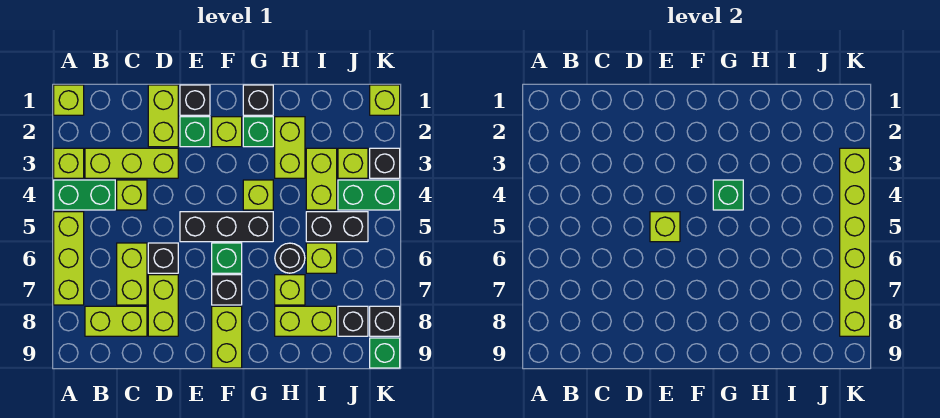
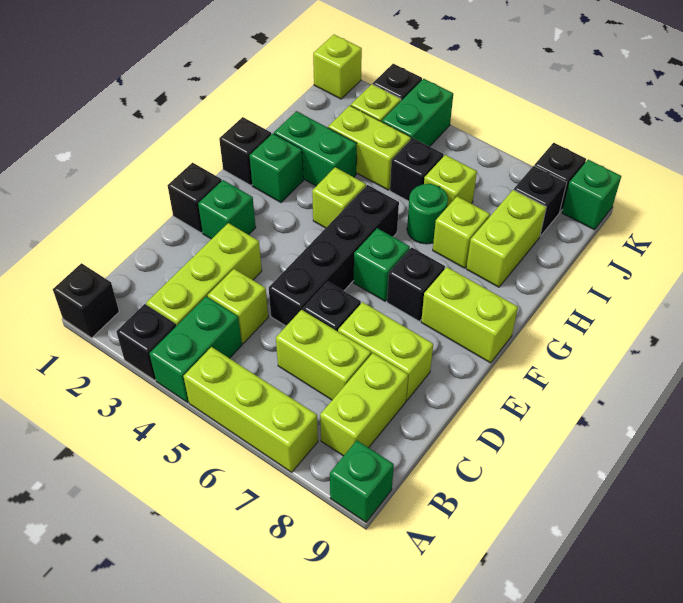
lime 1x1 brick [54,85,84,115] -> black 1x1 brick [53,263,119,338]
lime 1x1 brick [54,148,84,178] -> black 1x1 brick [116,304,176,380]
lime 1x2 brick [148,85,178,147] -> none
black 1x3 brick [180,212,273,242] -> black 1x4 brick [269,185,399,326]
lime 1x1 brick [650,212,680,242] -> none
lime 1x1 brick [212,117,242,147] -> none
green 1x1 brick [713,180,743,210] -> green 1x1 brick moved to [330,440,394,522]
lime 1x2 brick [275,117,305,178] -> green 1x2 brick [274,111,357,186]
black 1x1 round brick [275,243,305,273] -> green 1x1 round brick [407,184,448,244]
black 1x2 brick [306,212,368,242] -> black 1x1 brick [390,138,444,201]
lime 1x6 brick [840,148,870,336] -> none

